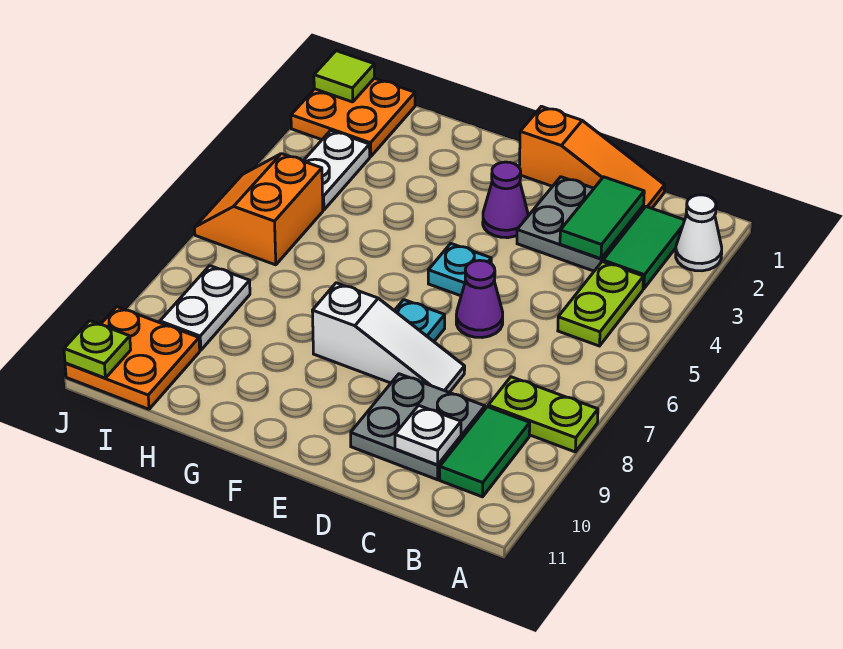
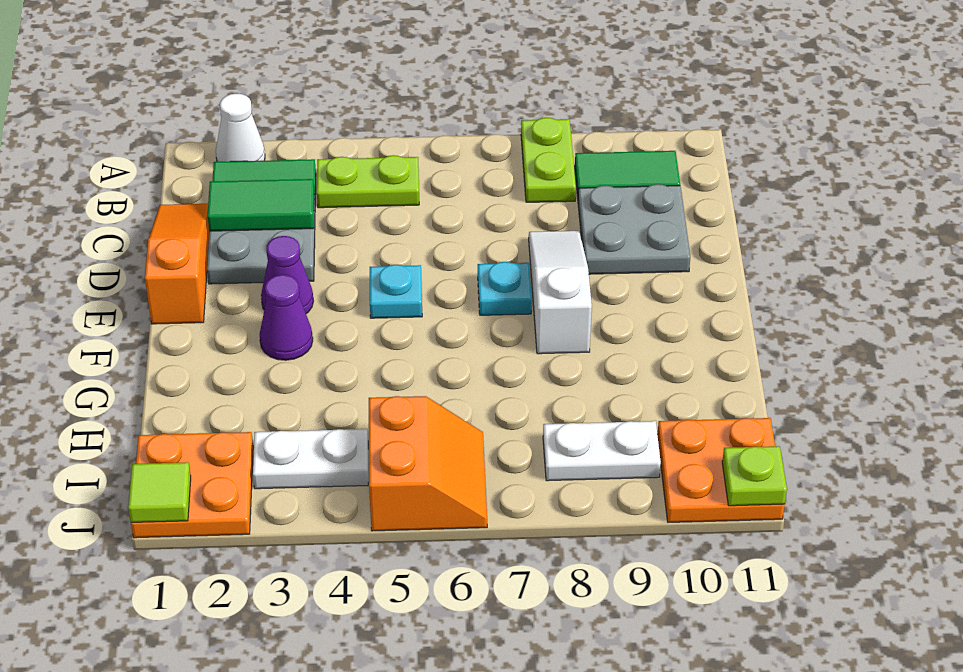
white 1x1 plate [395,405,461,465] -> none
purple 1x1 cone [456,260,503,338] -> purple 1x1 cone moved to [260,275,313,360]
orange 2x2 slope [195,154,323,265] -> orange 2x2 slope turned to [369,396,487,531]

